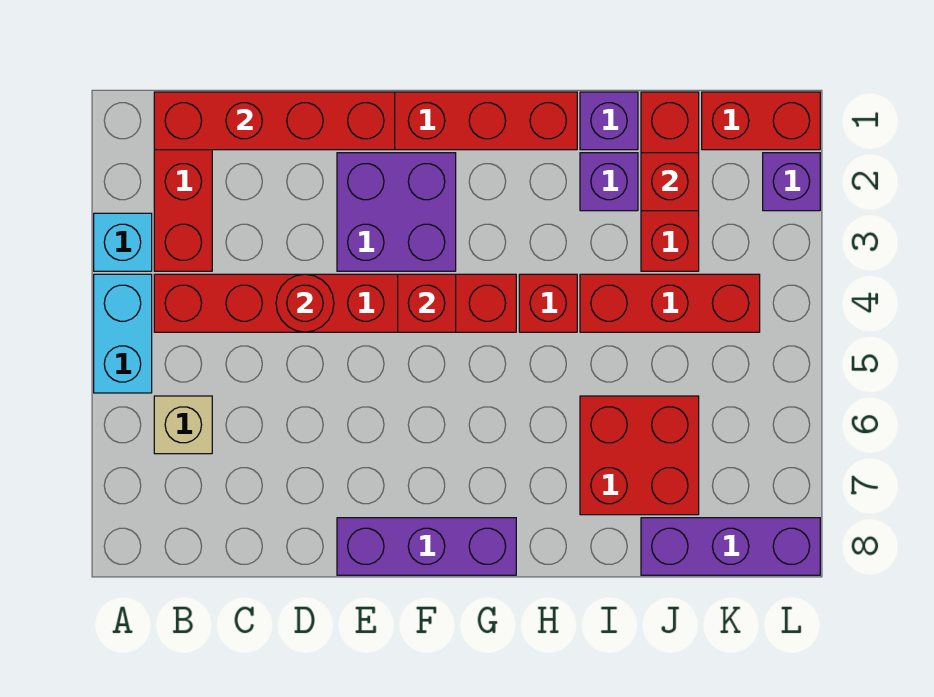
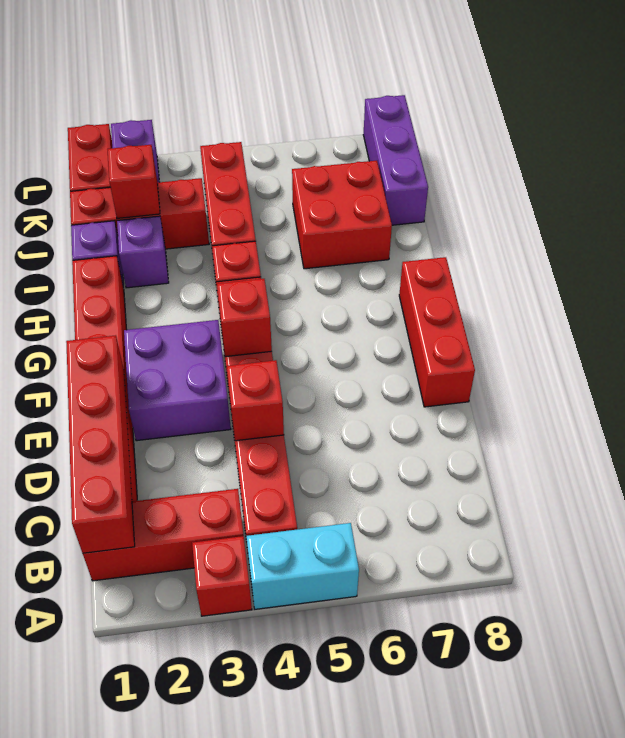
cyan 1x1 brick [94,213,152,271] -> red 1x1 brick [192,536,252,616]
tan 1x1 brick [154,396,212,454] -> none
red 1x1 round brick [276,274,334,332] -> red 1x1 brick [227,360,284,441]
purple 1x3 brick [337,518,516,575] -> red 1x3 brick [399,257,475,407]

